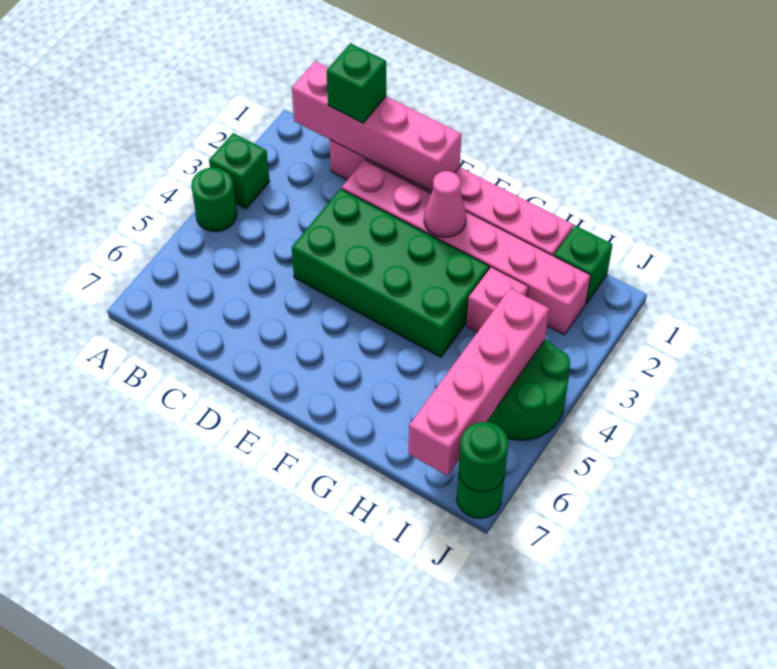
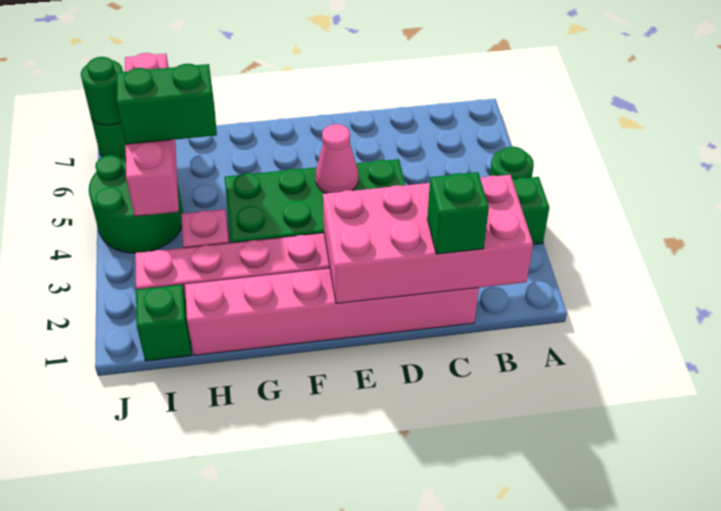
pink 1x4 brick [292,61,462,192] -> pink 2x4 brick [323,175,533,303]
pink 1x1 cone [424,171,467,237] -> pink 1x1 cone moved to [316,124,358,193]
none -> green 1x2 brick [116,64,217,144]

